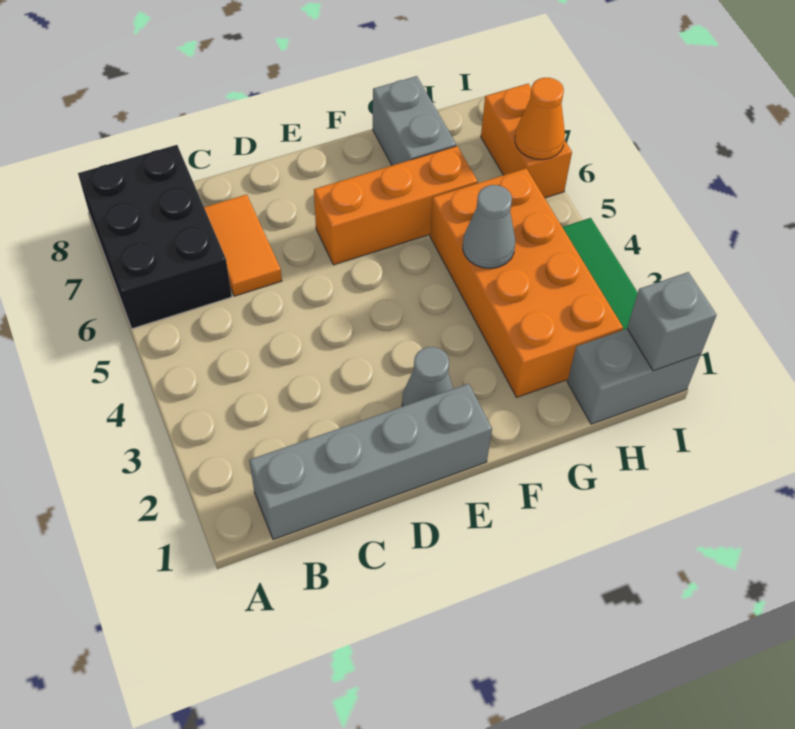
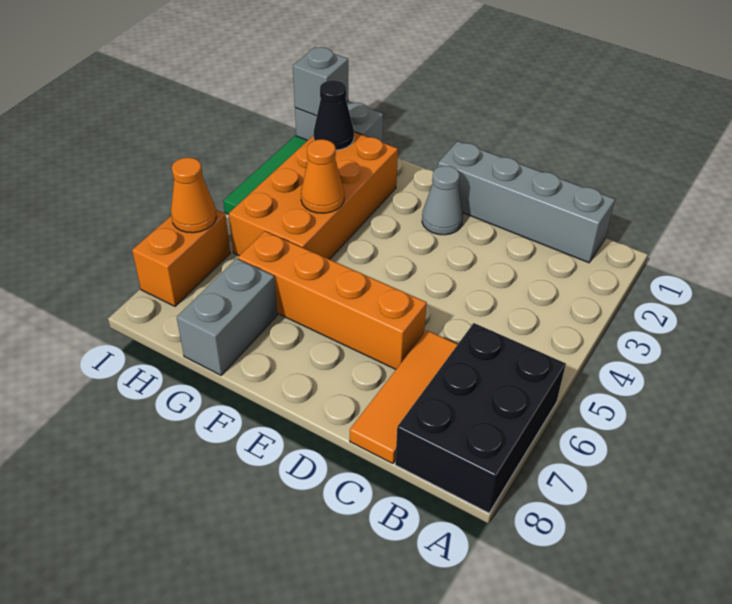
orange 1x2 tile [204,194,282,296] -> orange 1x3 tile [350,330,458,464]
orange 1x3 brick [314,146,478,265] -> orange 1x4 brick [238,231,427,369]
grey 1x1 cone [463,185,515,268] -> orange 1x1 cone [301,139,344,213]
none -> black 1x1 cone [314,80,354,150]

